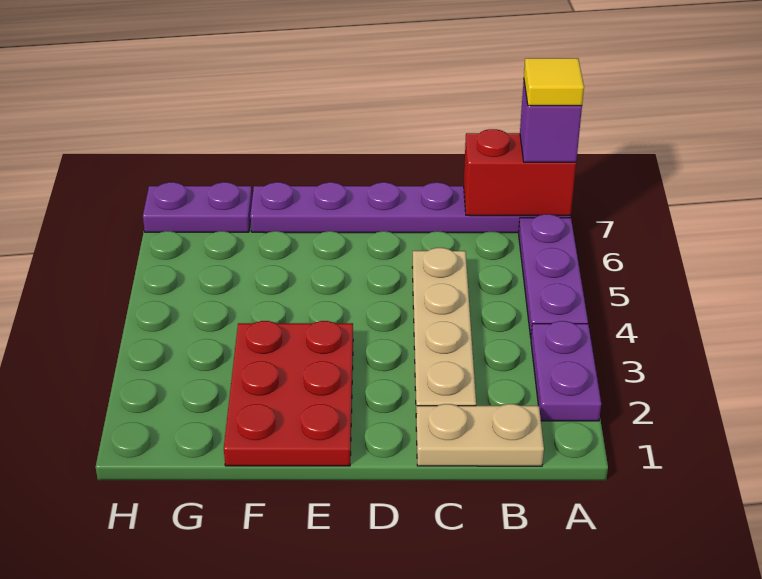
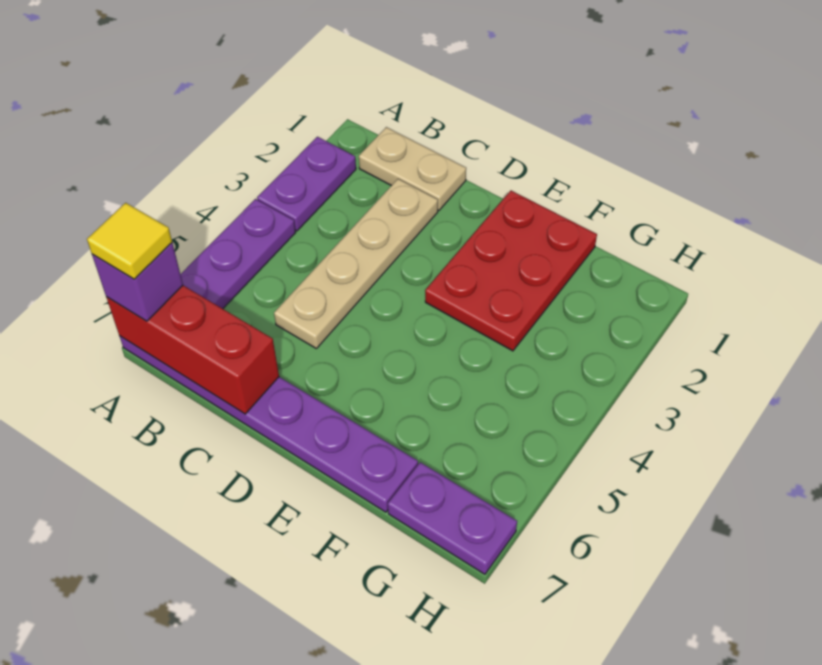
red 1x2 brick [464,129,576,216] -> red 1x3 brick [106,286,279,414]

